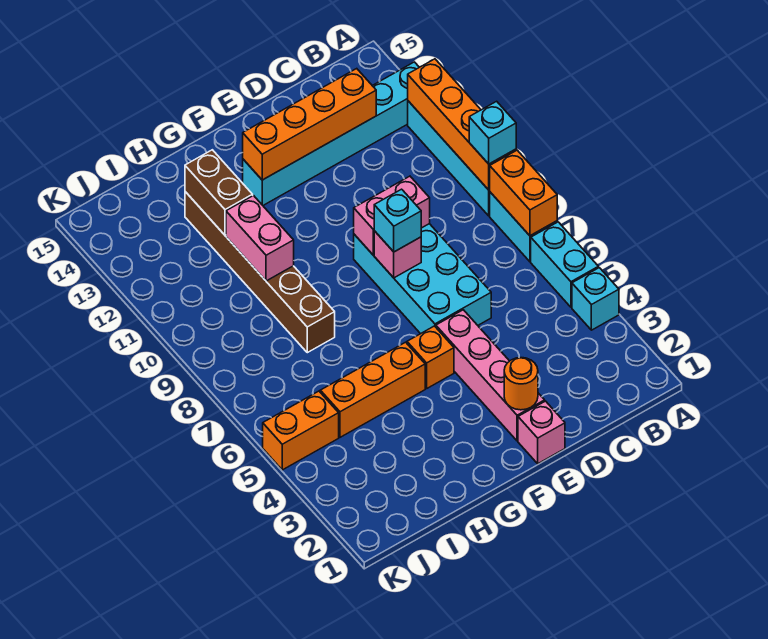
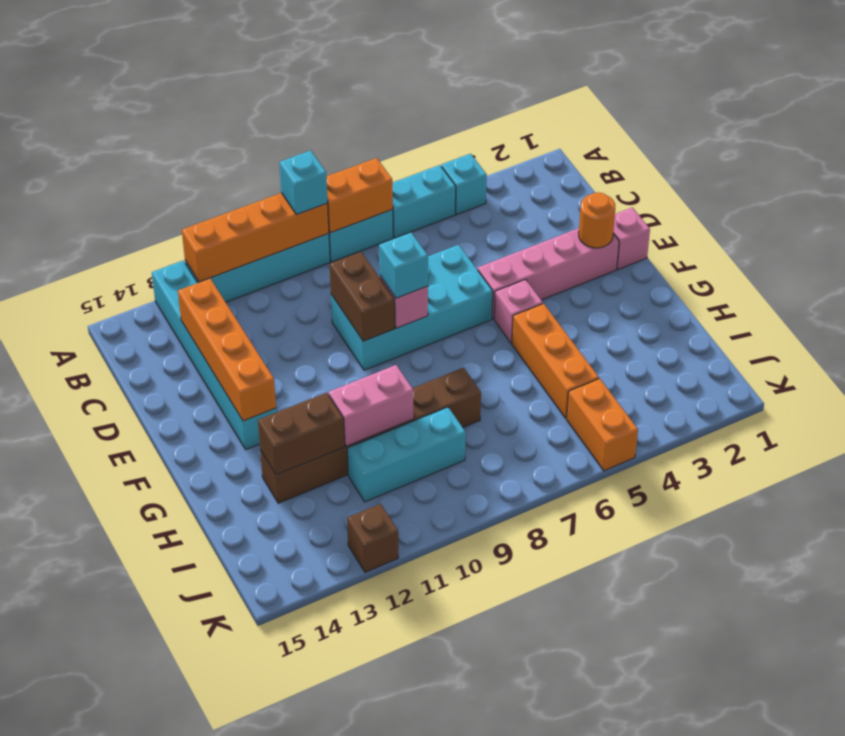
pink 1x2 brick [354,176,430,255] -> brown 1x2 brick [330,252,395,341]
orange 1x1 brick [407,326,454,388] -> pink 1x1 brick [494,280,543,343]
none -> cyan 1x3 brick [347,407,466,502]
none -> brown 1x1 brick [347,504,398,572]

